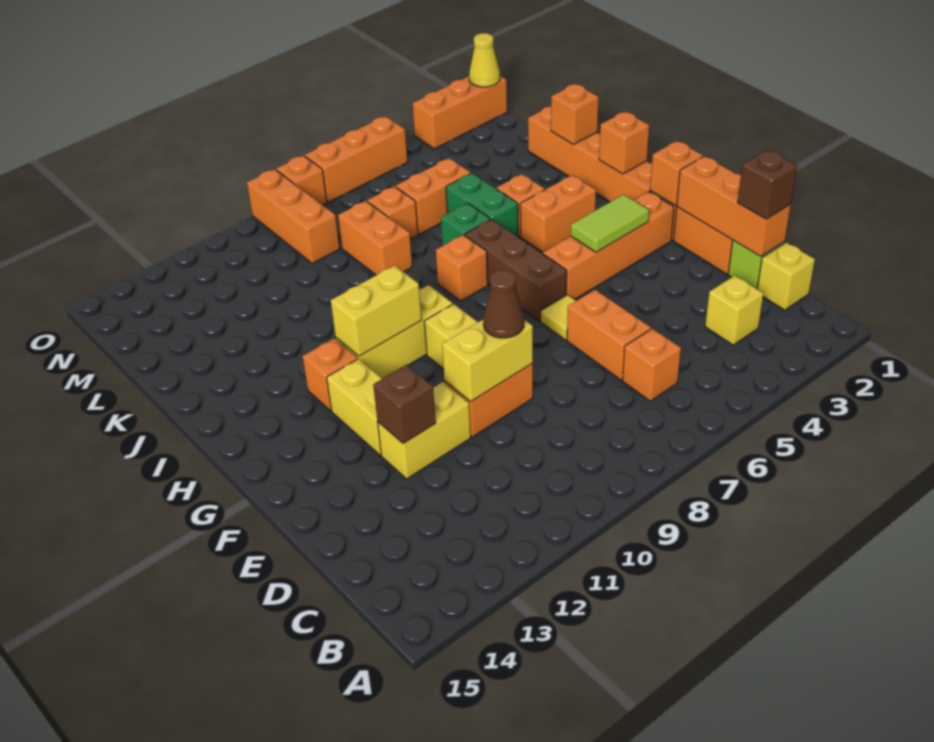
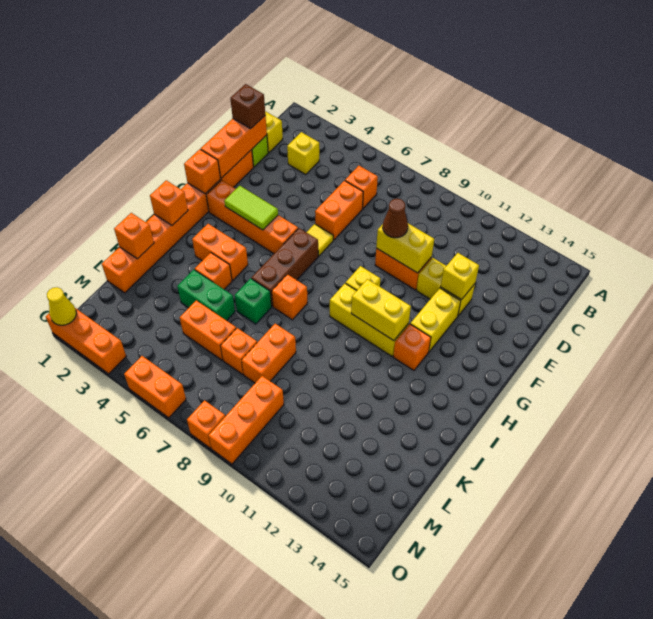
brown 1x1 brick [373,365,436,443] -> yellow 1x1 brick [441,253,479,300]
green 1x2 brick [446,173,518,237] -> green 1x2 brick turned to [177,270,235,321]
orange 1x3 brick [305,116,407,202] -> orange 1x2 brick [124,356,186,418]

